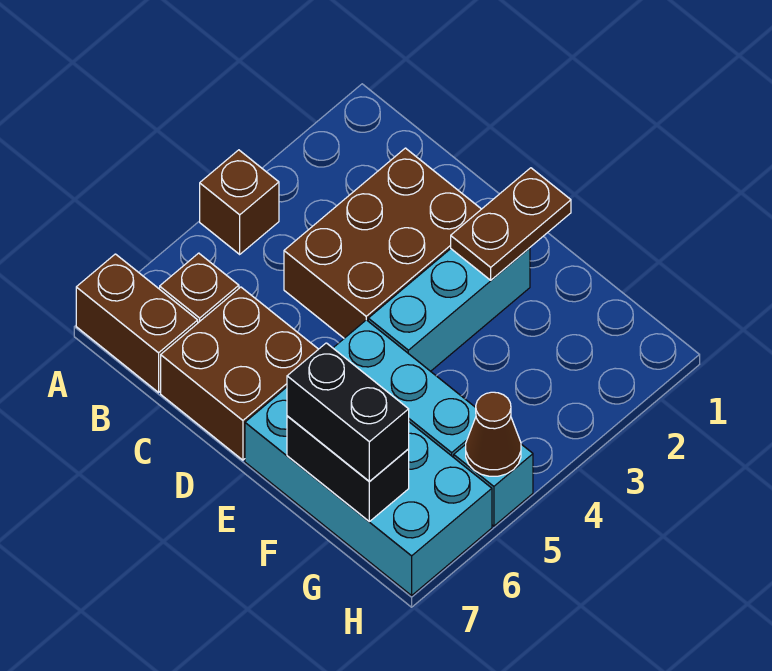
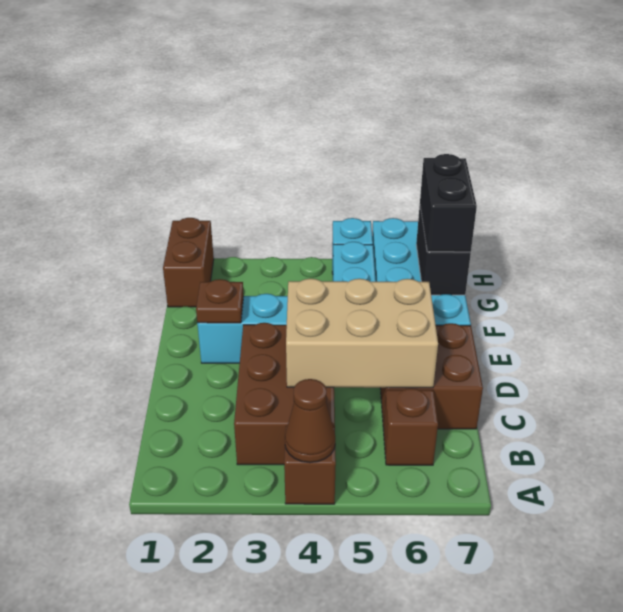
brown 1x2 brick [76,254,198,392] -> brown 1x2 brick moved to [163,218,214,307]
brown 2x3 brick [284,148,481,338] -> brown 2x3 brick turned to [234,323,335,465]
none -> tan 2x3 brick [286,279,438,388]
brown 1x2 plate [451,168,571,280] -> brown 1x1 plate [196,279,244,323]
brown 1x1 cone [466,392,521,476] -> brown 1x1 cone moved to [285,379,335,463]

